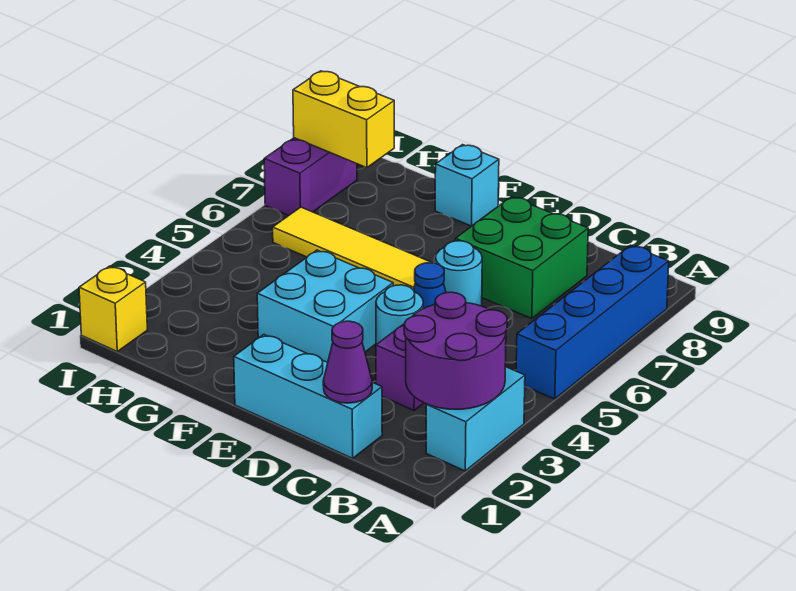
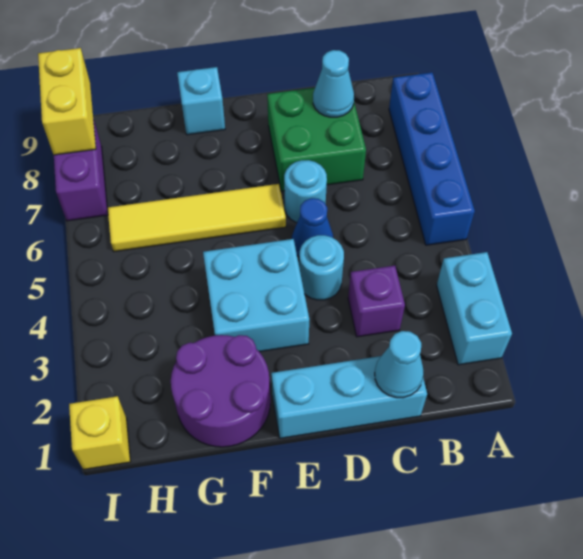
purple 2x2 round brick [404,292,507,409] -> purple 2x2 round brick moved to [171,335,270,447]
purple 1x1 cone [323,321,372,403] -> cyan 1x1 cone [375,331,424,398]
none -> cyan 1x1 cone [313,50,354,117]
yellow 1x2 brick [293,71,394,168] -> yellow 1x2 brick turned to [38,48,96,155]

